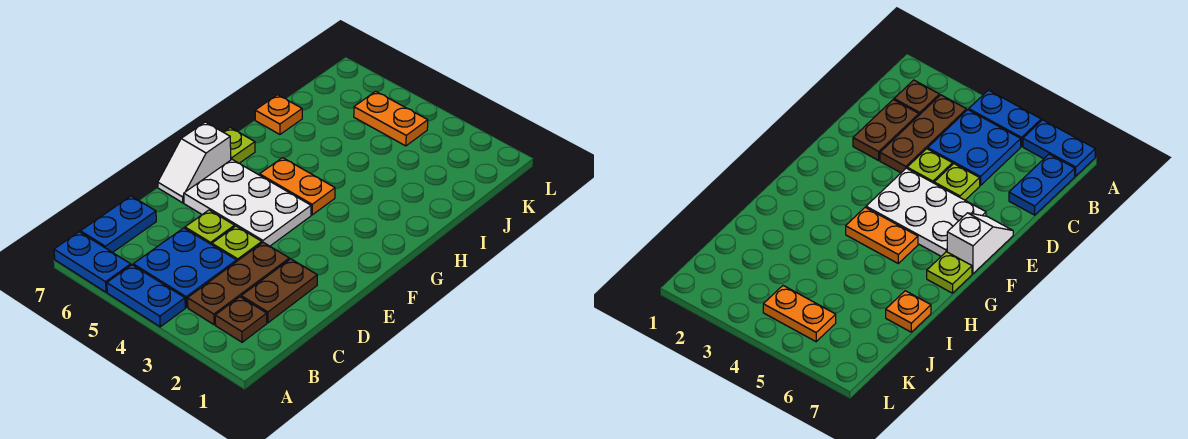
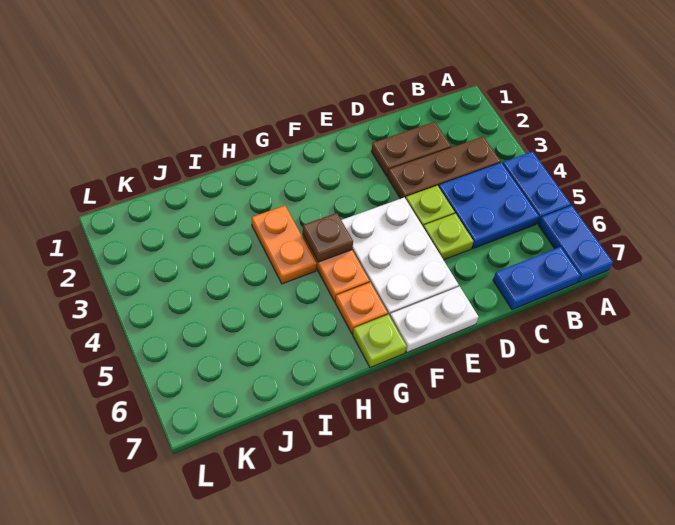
brown 1x1 plate [215,297,267,342] -> brown 1x1 plate moved to [303,213,353,262]
white 1x2 slope [158,122,231,203] -> white 1x2 plate [390,286,478,352]
orange 1x1 plate [255,95,302,134] -> orange 1x1 plate moved to [335,282,388,334]
orange 1x2 plate [354,91,428,146] -> orange 1x2 plate moved to [252,206,316,284]

